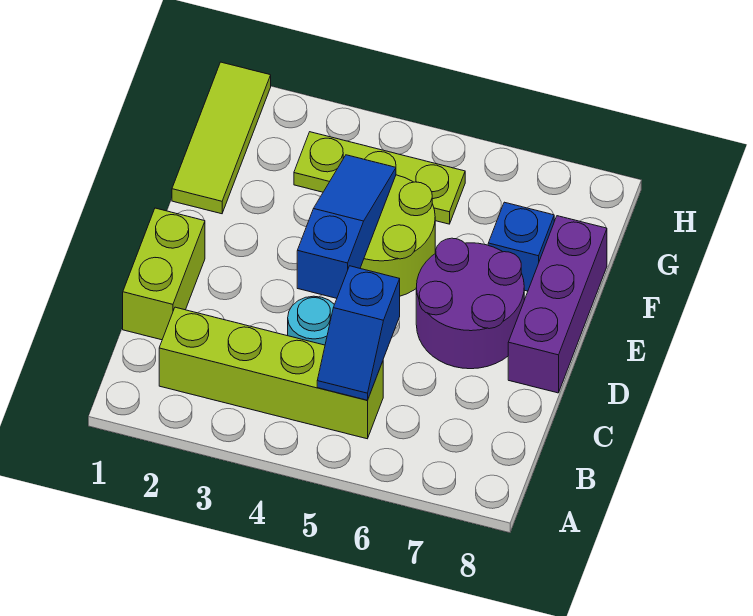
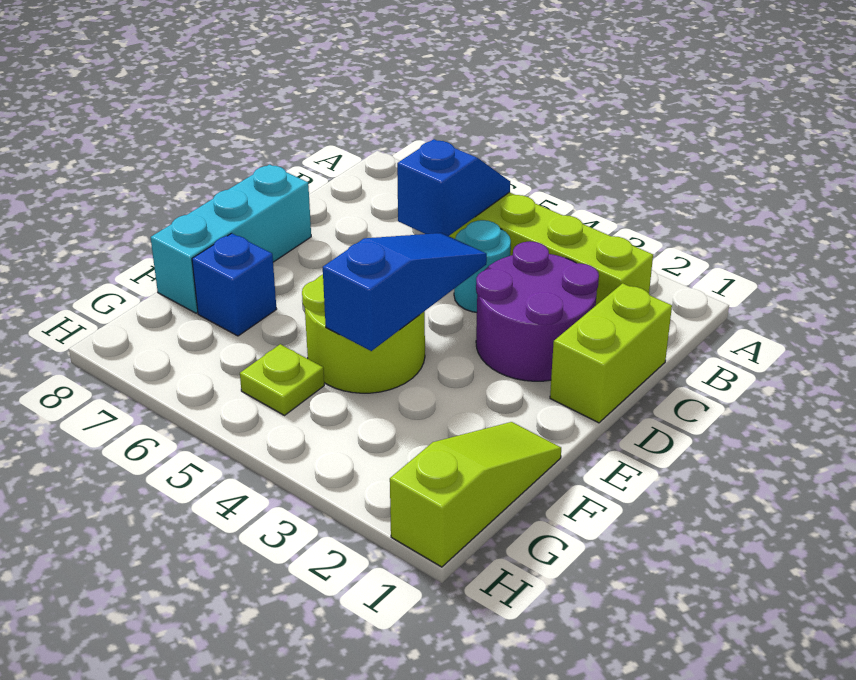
blue 1x3 slope [297,155,396,298] -> blue 1x3 slope turned to [323,233,487,351]
purple 2x2 round brick [416,238,524,369] -> purple 2x2 round brick moved to [476,241,599,381]
purple 1x3 brick [508,216,607,393] -> cyan 1x3 brick [151,164,311,313]
lime 1x3 tile [172,62,271,214] -> lime 1x3 slope [390,422,561,567]
lime 1x3 plate [294,132,465,224] -> lime 1x1 plate [240,344,324,415]

